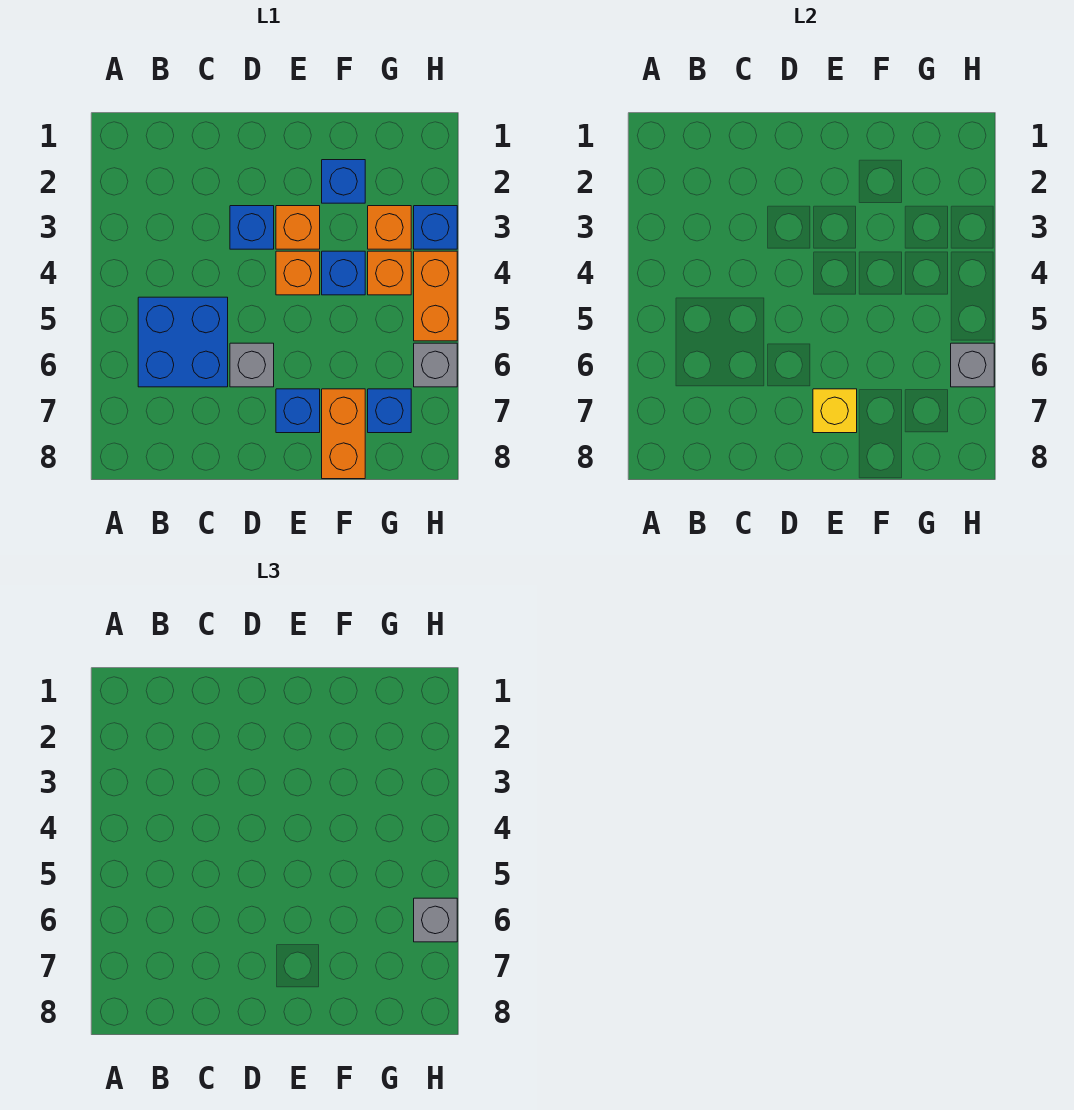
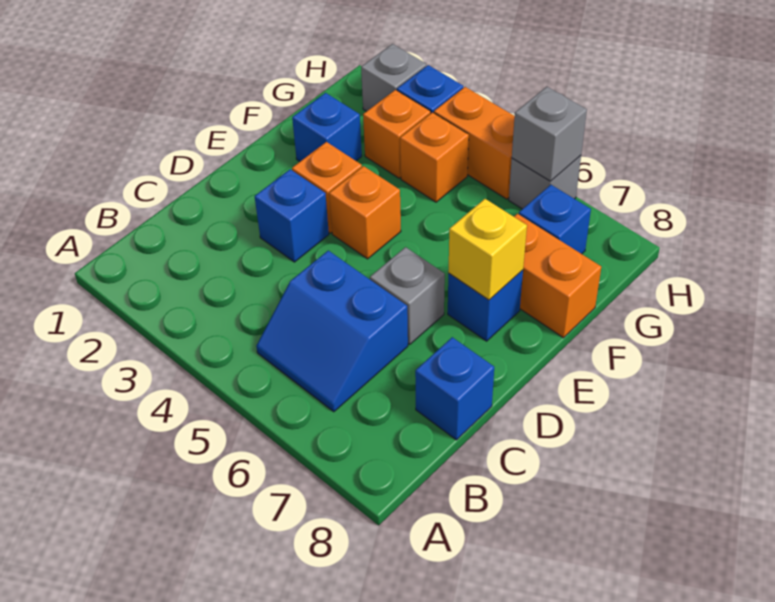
blue 2x2 brick [138,297,228,387] -> blue 2x2 slope [256,251,408,412]
blue 1x1 brick [322,251,365,295] -> blue 1x1 brick moved to [415,337,494,440]
grey 1x1 brick [414,898,457,942] -> grey 1x1 brick moved to [361,44,426,111]

